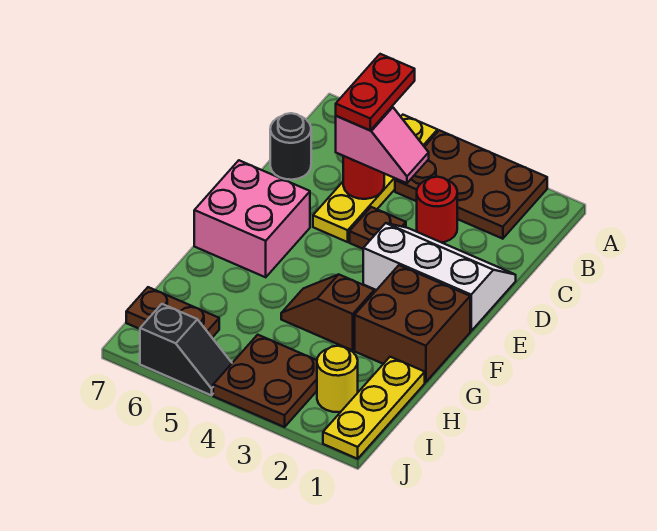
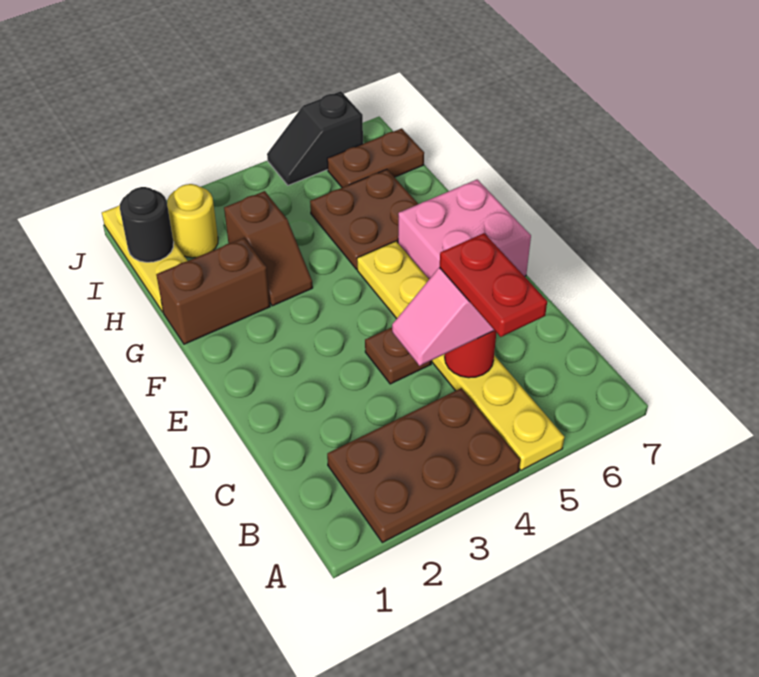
yellow 1x4 plate [313,115,438,242] -> yellow 1x6 plate [357,241,564,470]
red 1x1 round brick [417,177,457,243] -> none
black 1x1 round brick [270,113,311,180] -> black 1x1 round brick moved to [120,187,174,262]
white 2x3 slope [363,223,516,331] -> none
brown 2x2 brick [355,265,470,382] -> brown 1x2 brick [156,238,270,344]
brown 1x2 slope [281,275,374,350] -> brown 1x2 slope turned to [224,191,313,306]
brown 2x2 plate [213,335,317,427] -> brown 2x2 plate moved to [310,169,418,269]

